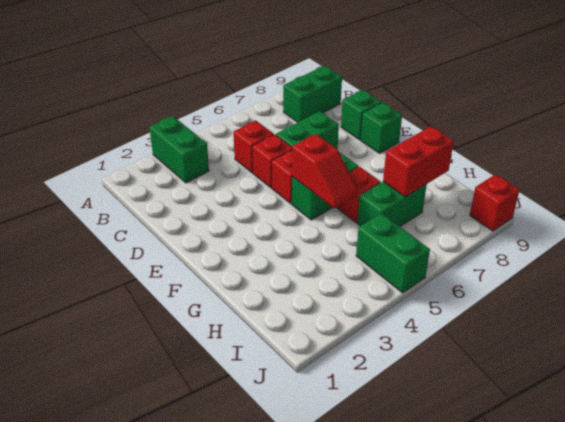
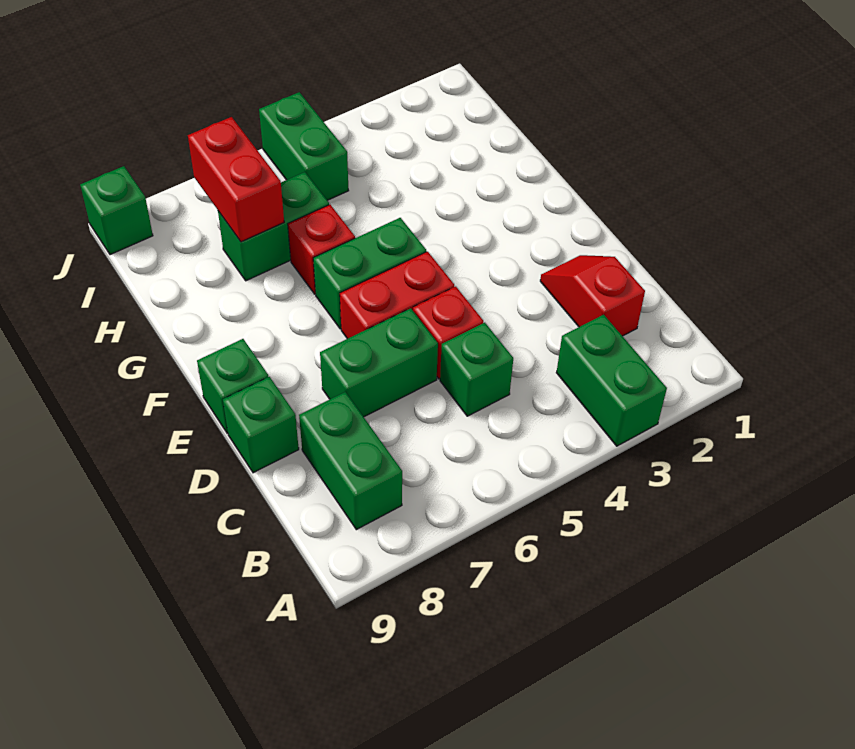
green 1x2 brick [283,66,342,122] -> green 1x2 brick turned to [299,392,402,530]
red 1x1 brick [233,120,274,173] -> green 1x1 brick [440,323,513,416]
red 1x2 slope [292,134,358,208] -> red 1x2 slope moved to [540,255,645,336]
red 1x2 brick [383,126,454,197] -> red 1x2 brick turned to [188,117,284,242]
red 1x1 brick [470,174,519,231] -> green 1x1 brick [80,166,153,255]

